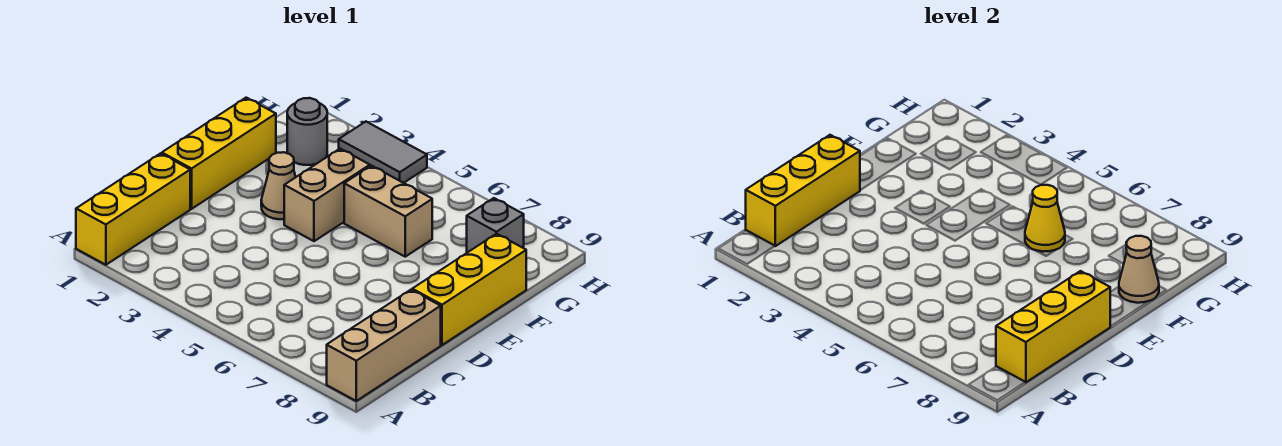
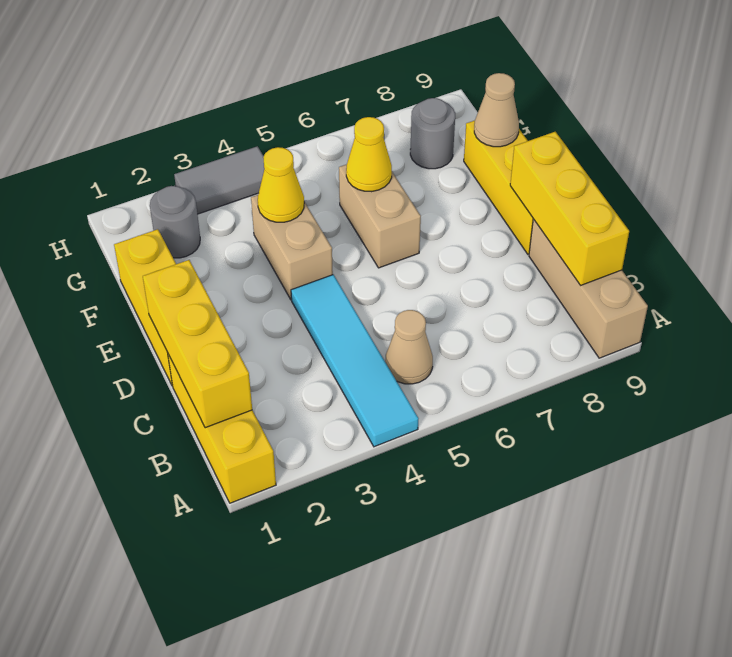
none -> cyan 1x4 tile [291,275,419,447]
tan 1x1 cone [261,152,296,219] -> tan 1x1 cone moved to [385,310,433,384]
none -> yellow 1x1 cone [258,147,304,222]
tan 1x2 brick [344,166,432,257] -> tan 1x2 brick turned to [339,165,421,268]
grey 1x1 brick [467,198,524,253] -> grey 1x1 round brick [410,98,455,169]

